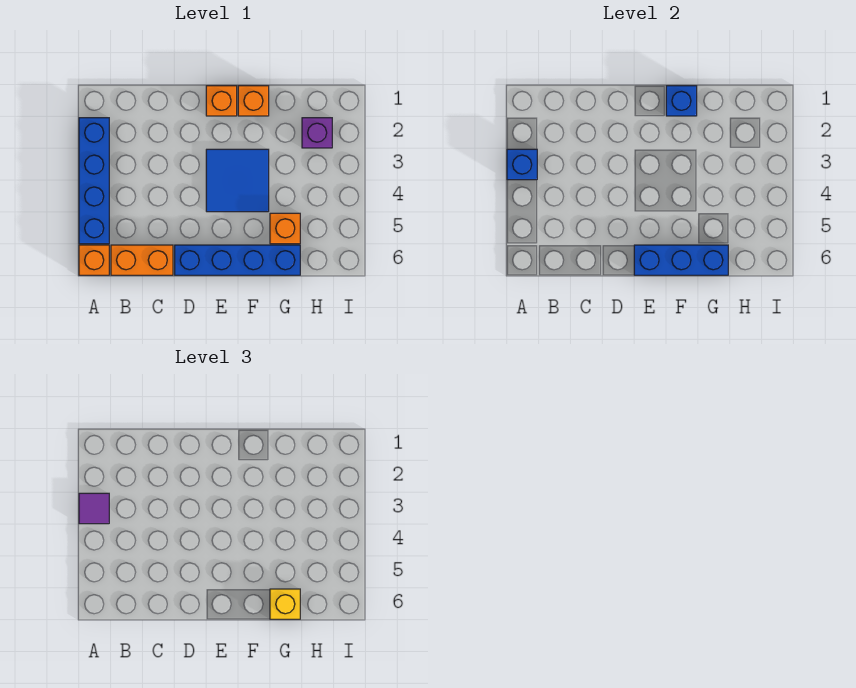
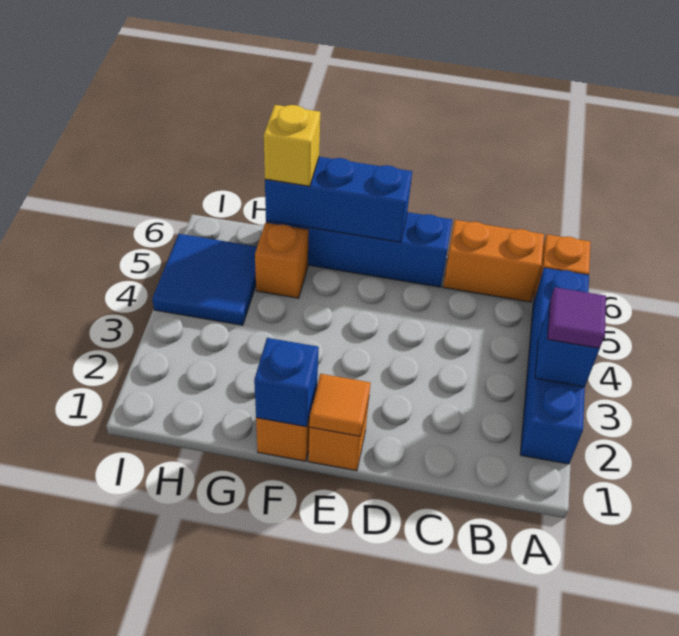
none -> orange 1x1 tile [309,374,371,436]
blue 2x2 tile [206,149,269,212] -> blue 2x2 tile moved to [152,234,257,325]
purple 1x1 brick [302,118,332,148] -> none

